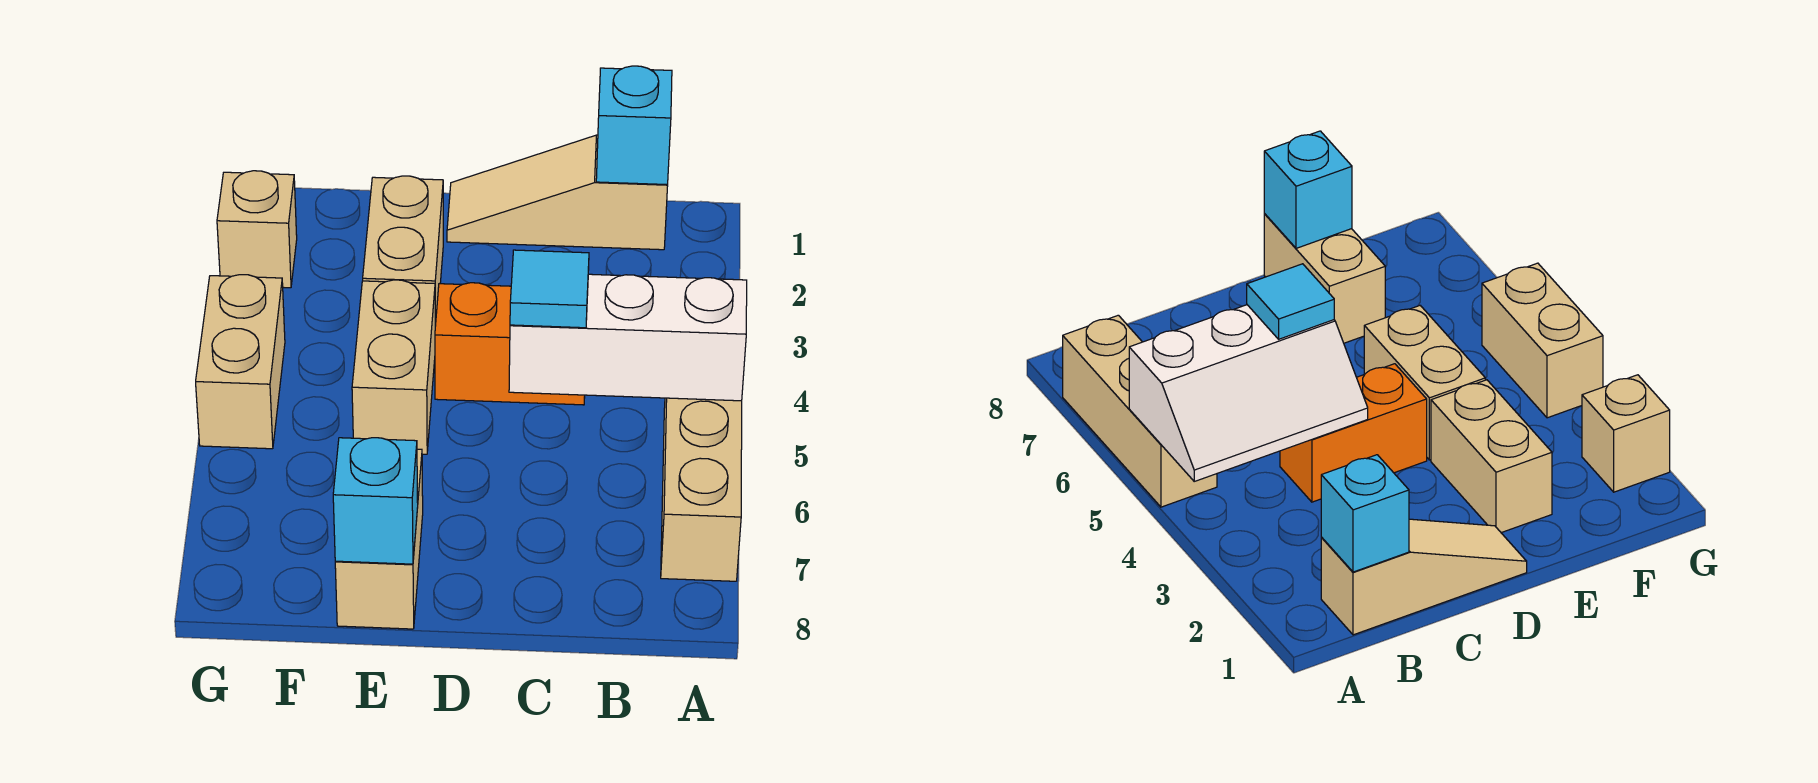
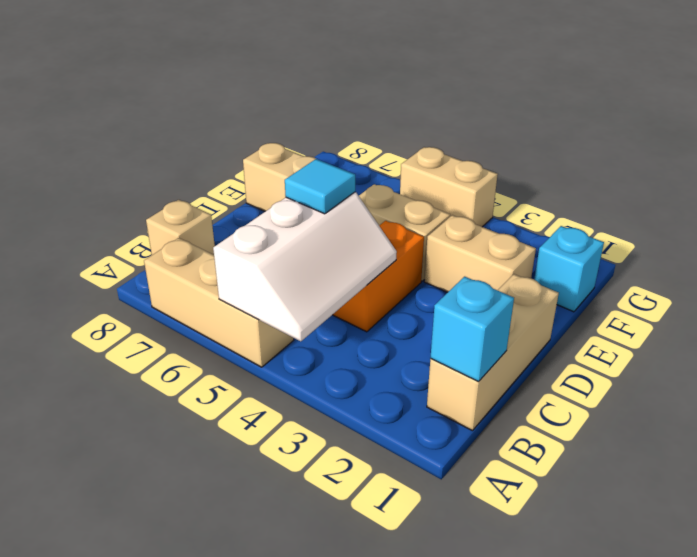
tan 1x3 slope [447,135,668,250] -> tan 1x3 brick [427,274,559,431]
cyan 1x1 brick [333,438,418,564] -> cyan 1x1 brick moved to [534,226,604,312]
tan 1x1 brick [217,171,297,288] -> tan 1x1 brick moved to [146,200,215,255]

